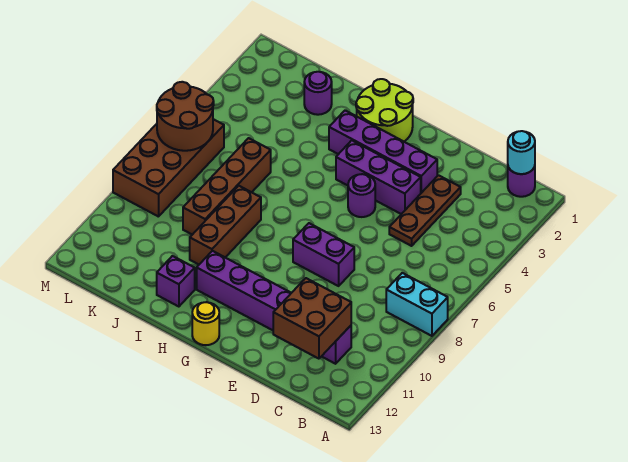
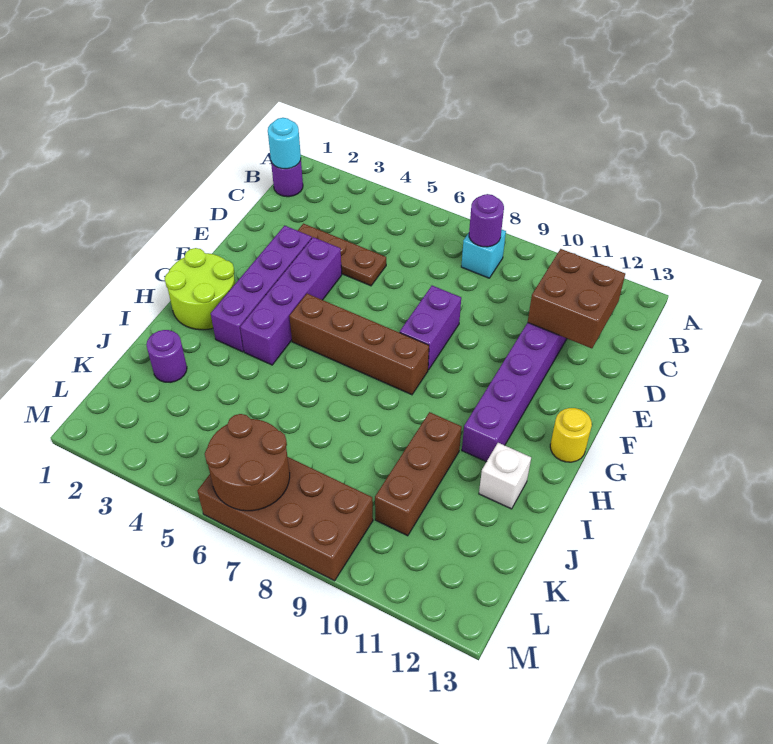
cyan 1x2 brick [386,273,448,336] -> cyan 1x1 brick [461,230,506,278]
purple 1x3 brick [336,140,421,214] -> purple 1x4 brick [240,237,342,365]
purple 1x1 round brick [348,174,375,217] -> purple 1x1 round brick moved to [469,194,504,247]
brown 1x3 brick [190,186,261,264] -> brown 1x3 brick turned to [375,412,462,536]
purple 1x1 brick [157,256,195,307] -> white 1x1 brick [479,443,531,509]
brown 1x4 brick [183,138,271,235] -> brown 1x4 brick moved to [289,294,429,395]

